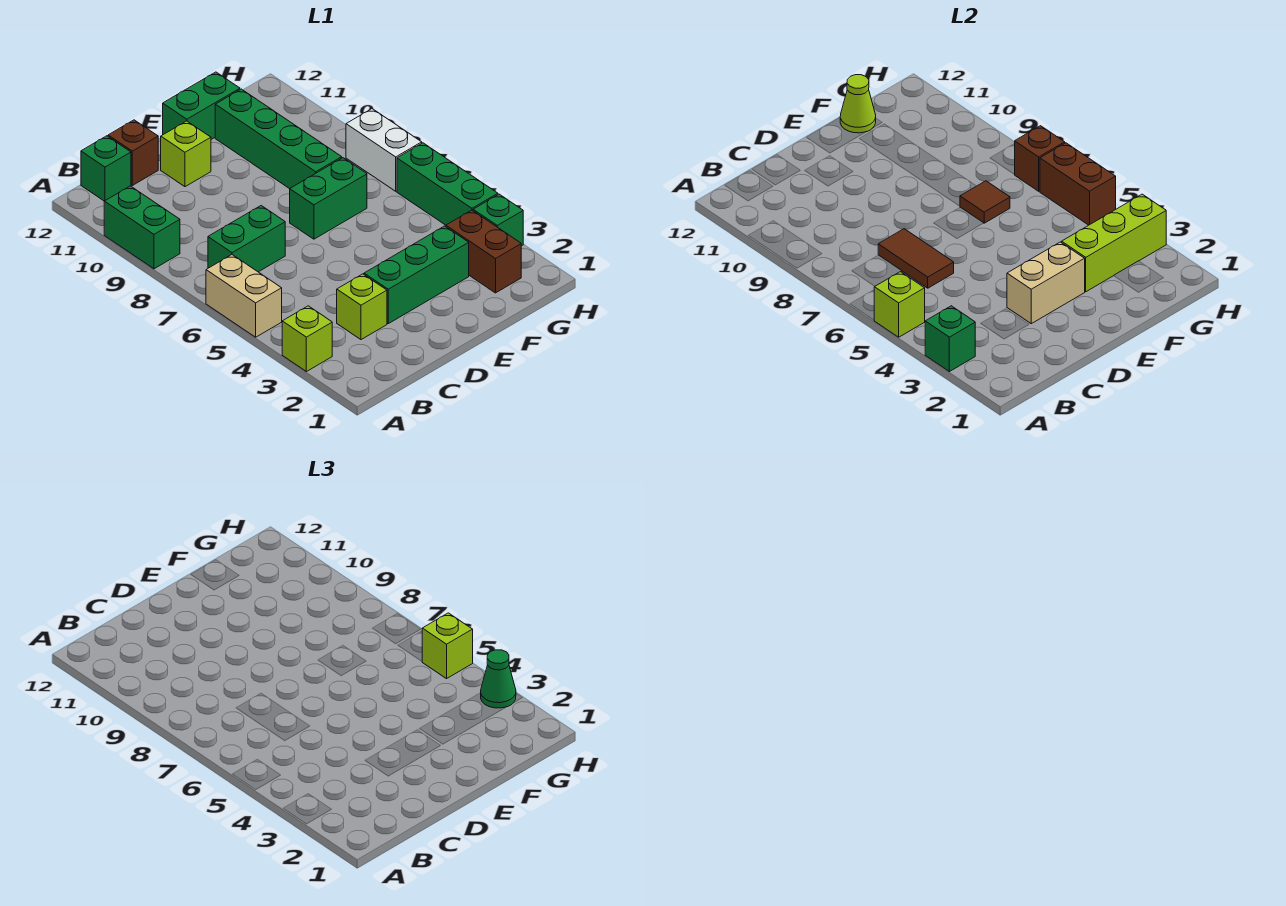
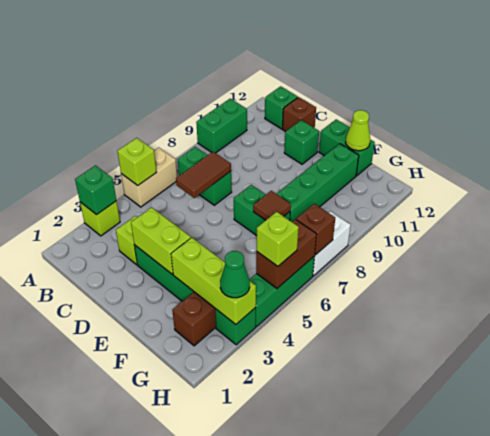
tan 1x2 brick [1007,242,1085,324] -> lime 1x2 brick [131,207,191,274]
lime 1x1 brick [161,121,211,187] -> green 1x1 brick [284,120,319,164]

